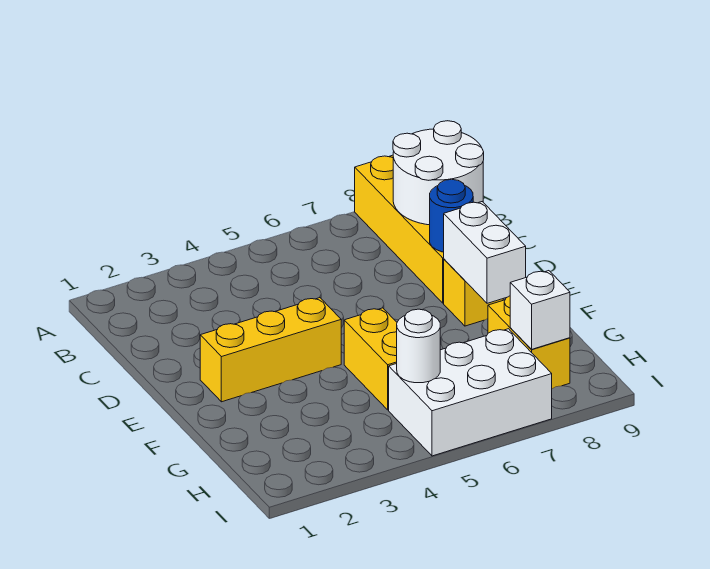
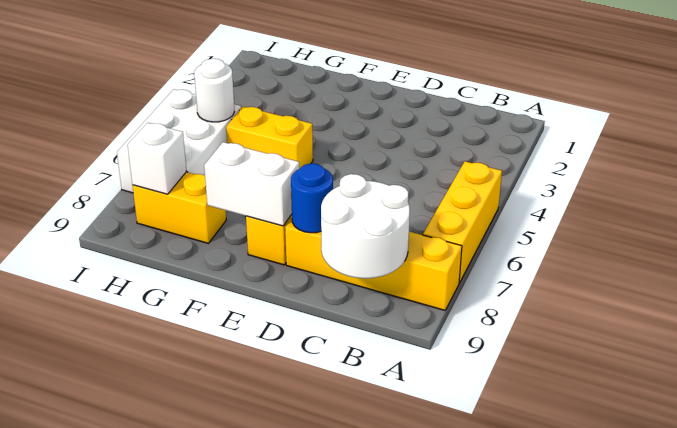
yellow 1x3 brick [200,298,341,402] -> yellow 1x3 brick moved to [423,161,502,283]

